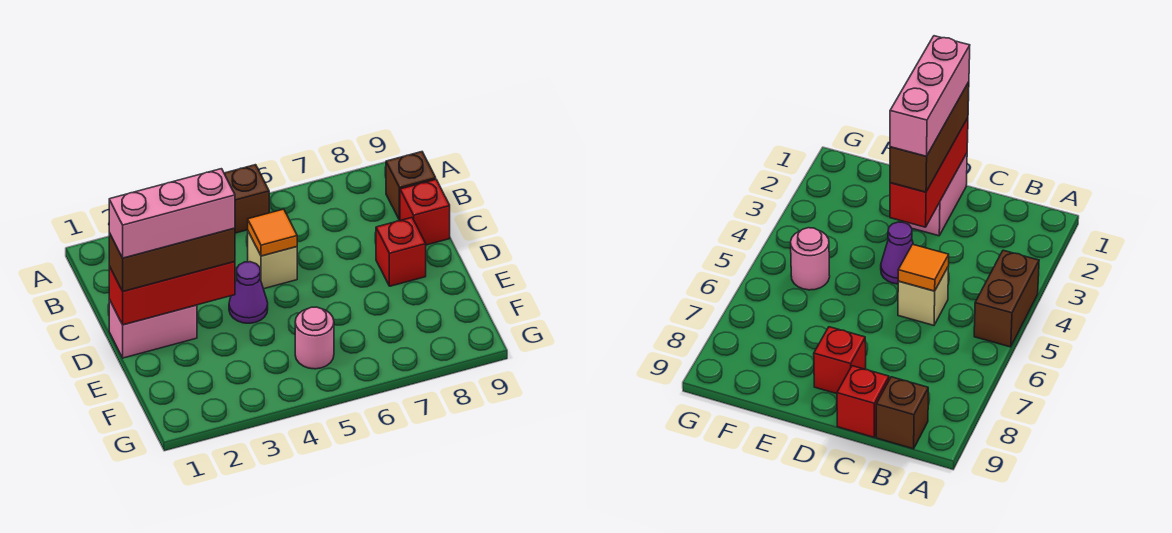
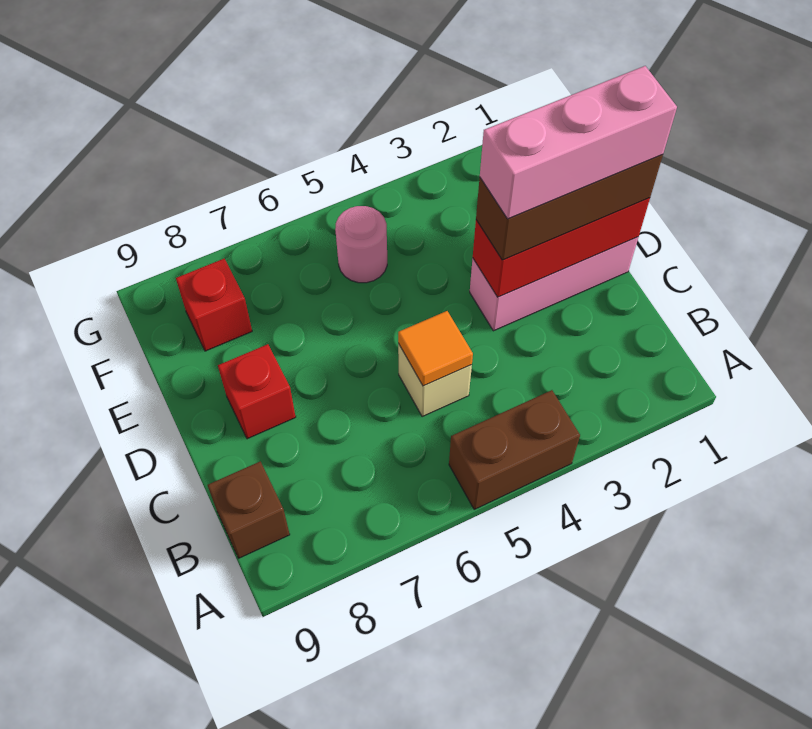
red 1x1 brick [400,179,450,245] -> red 1x1 brick moved to [176,259,252,351]
pink 1x2 brick [109,300,197,358] -> pink 1x3 brick [470,237,638,331]
purple 1x1 cone [229,262,268,323] -> none

